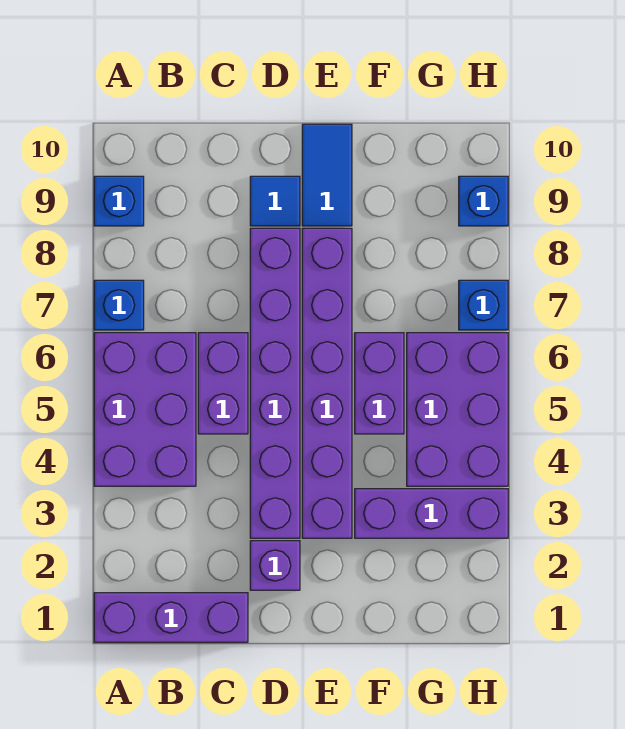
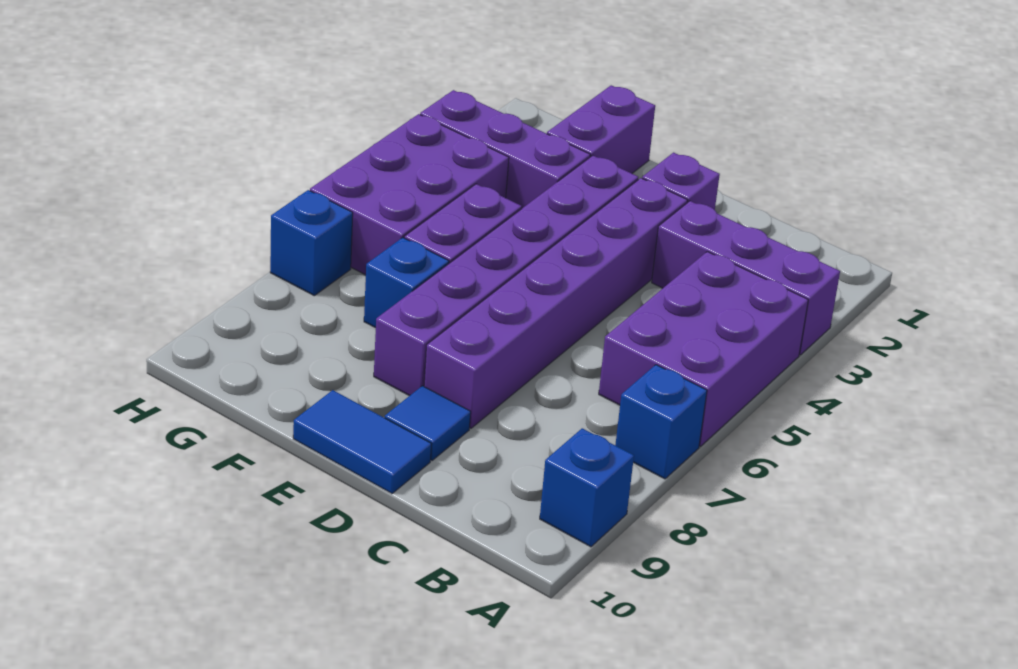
purple 1x3 brick [94,593,248,642] -> purple 1x3 brick moved to [652,201,840,355]
purple 1x2 brick [198,333,248,434] -> purple 1x2 brick moved to [547,85,655,173]
blue 1x2 tile [302,124,352,226] -> blue 1x2 tile turned to [293,390,431,494]
blue 1x1 brick [459,176,508,226] -> blue 1x1 brick moved to [364,238,449,328]

